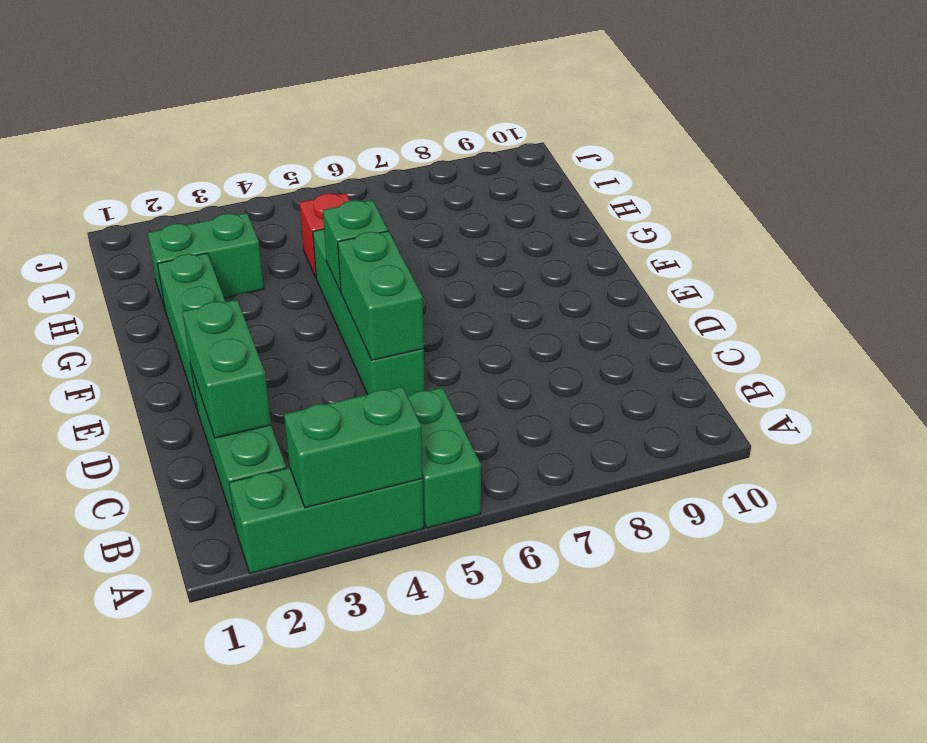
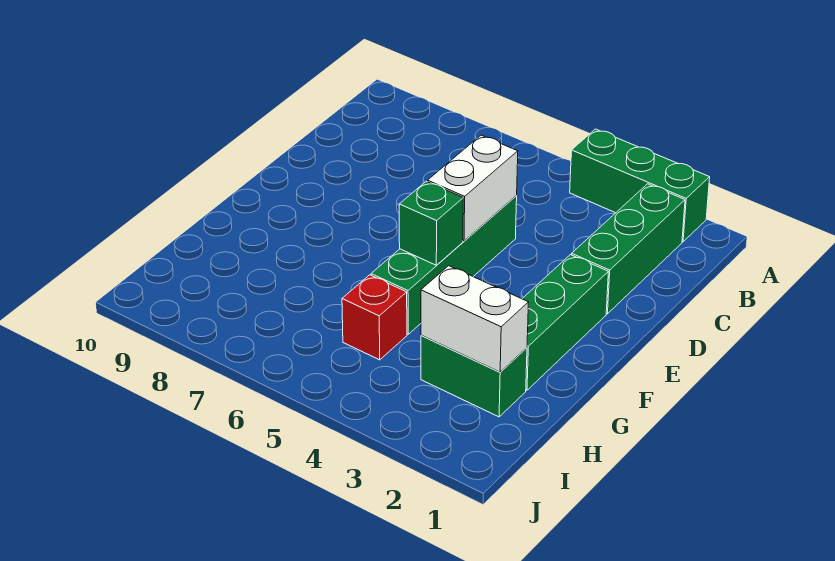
green 1x2 brick [284,386,423,508] -> none
green 1x2 brick [408,387,481,528] -> none
green 1x2 brick [182,300,271,438] -> none
green 1x2 brick [338,231,424,360] -> white 1x2 brick [428,135,518,241]
none -> white 1x2 brick [421,266,529,372]

